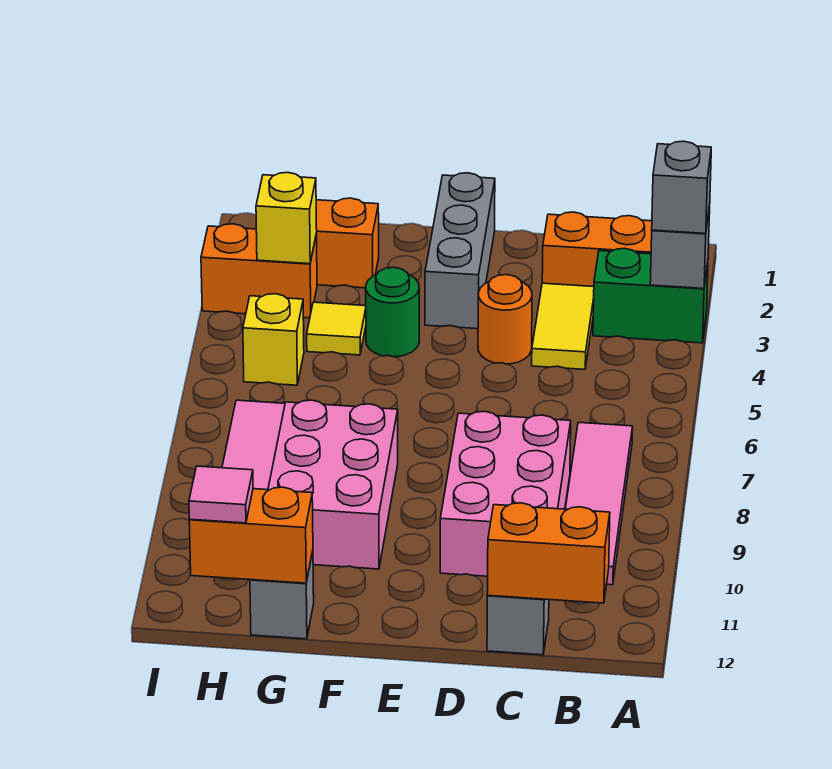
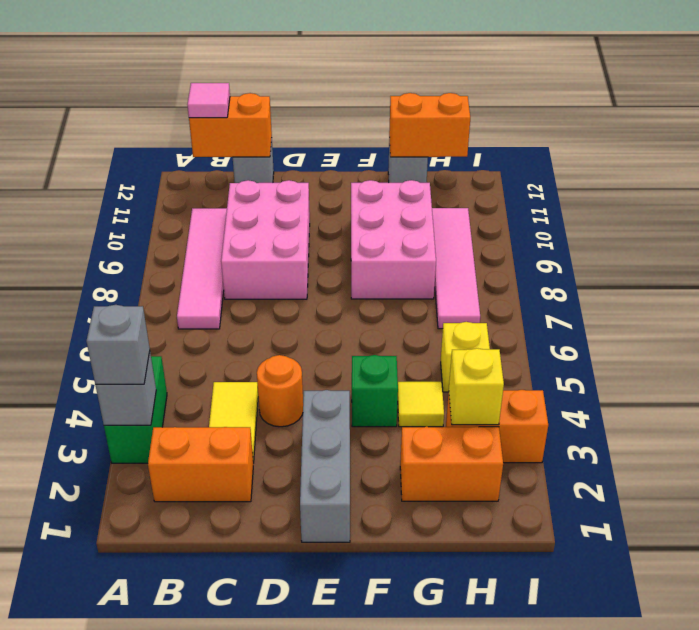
green 1x2 brick [593,248,708,343] -> green 1x2 brick turned to [104,356,167,463]
green 1x1 round brick [366,267,419,357] -> green 1x1 brick [352,355,398,427]
pink 1x1 tile [189,466,253,523] -> pink 1x1 tile moved to [187,83,230,118]

